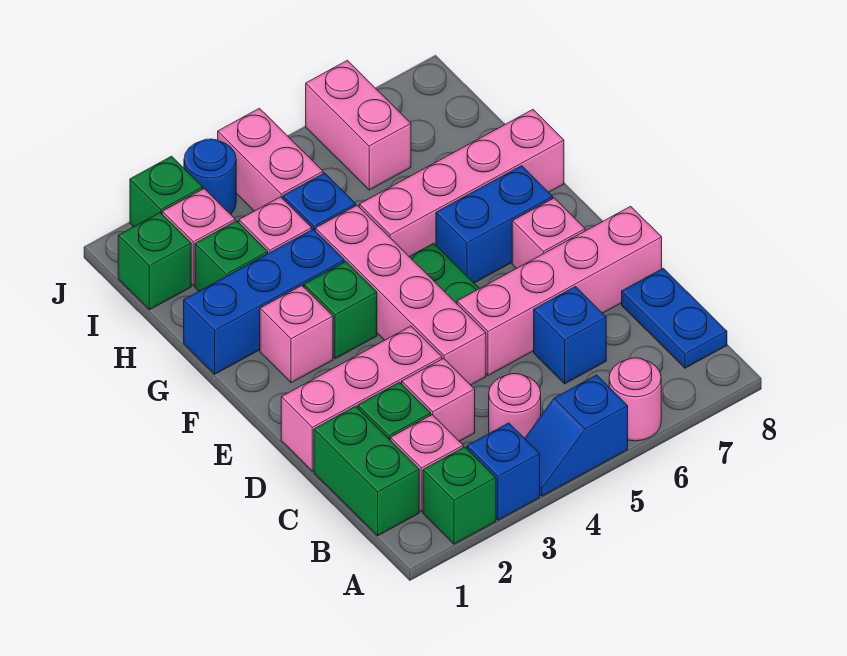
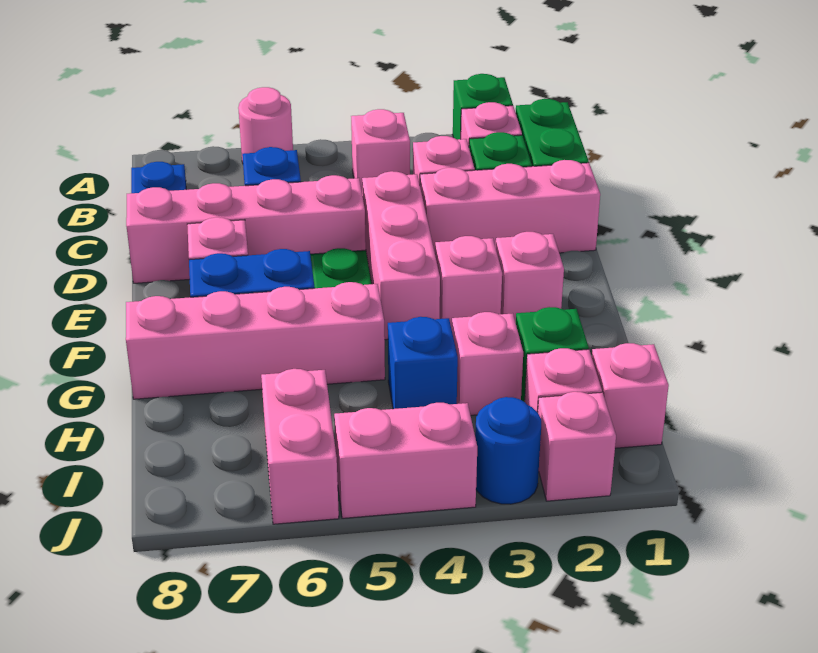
blue 1x1 brick [467,423,540,520] -> none
blue 1x2 slope [525,375,628,496] -> none
pink 1x1 round brick [489,374,541,438] -> pink 1x1 brick [351,109,410,190]
pink 1x4 brick [315,205,486,385] -> pink 1x3 brick [362,171,440,340]
green 1x1 brick [304,262,377,359] -> pink 1x1 brick [435,236,502,329]
blue 1x3 brick [184,229,344,374] -> none
green 1x1 brick [118,213,191,310] -> pink 1x1 brick [592,343,669,448]
pink 1x2 brick [218,108,323,211] -> pink 1x2 brick turned to [334,403,477,518]
green 1x1 brick [130,156,203,227] -> pink 1x1 brick [538,392,616,501]

